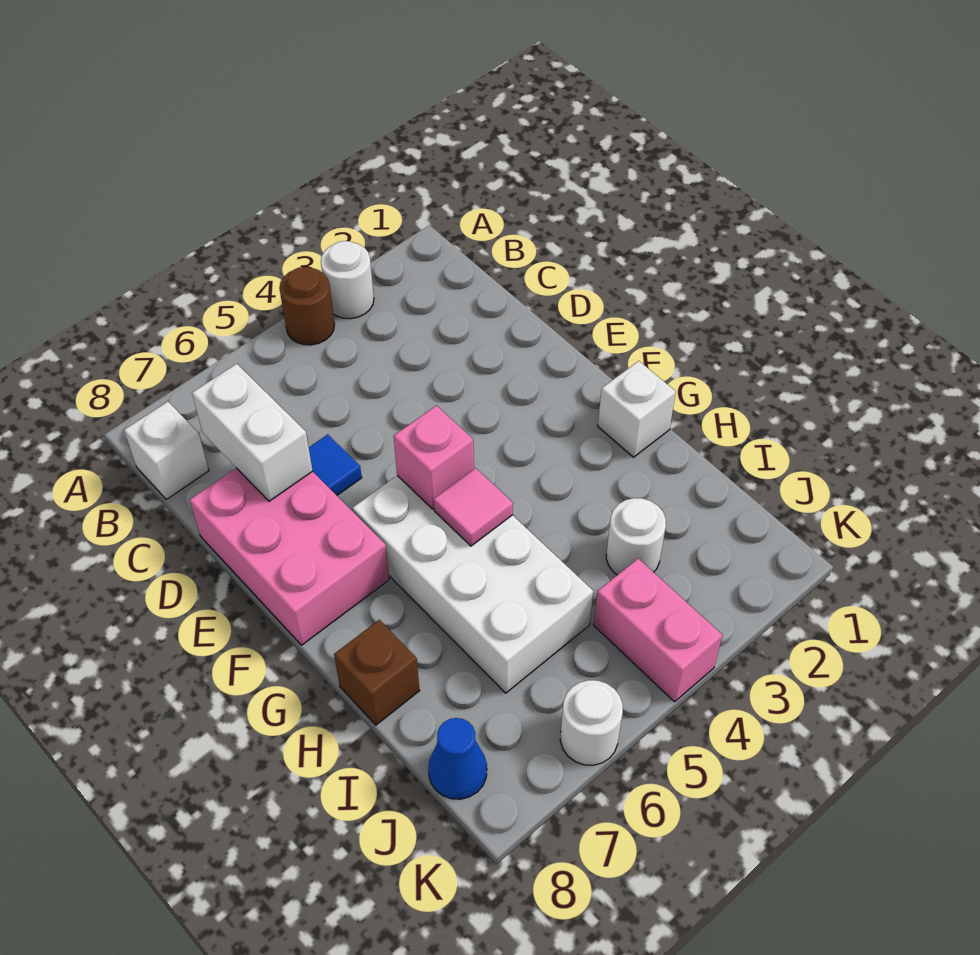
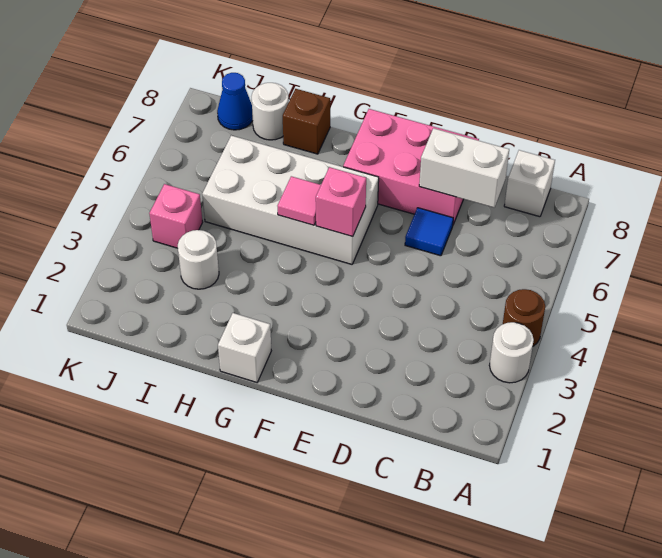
pink 1x2 brick [594,559,722,702] -> pink 1x1 brick [149,184,203,248]
white 1x1 round brick [560,680,623,765] -> white 1x1 round brick moved to [251,83,289,140]

